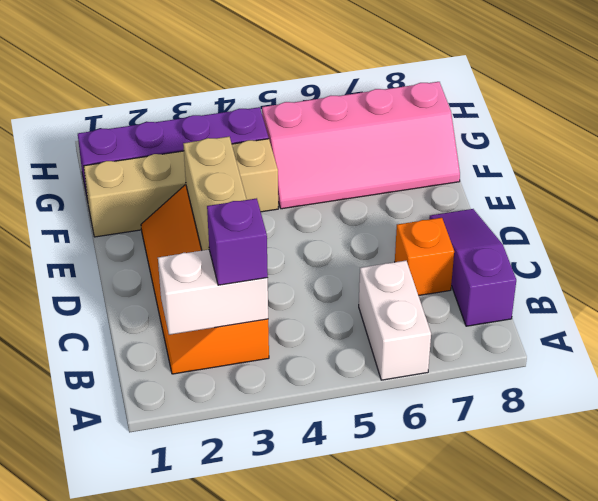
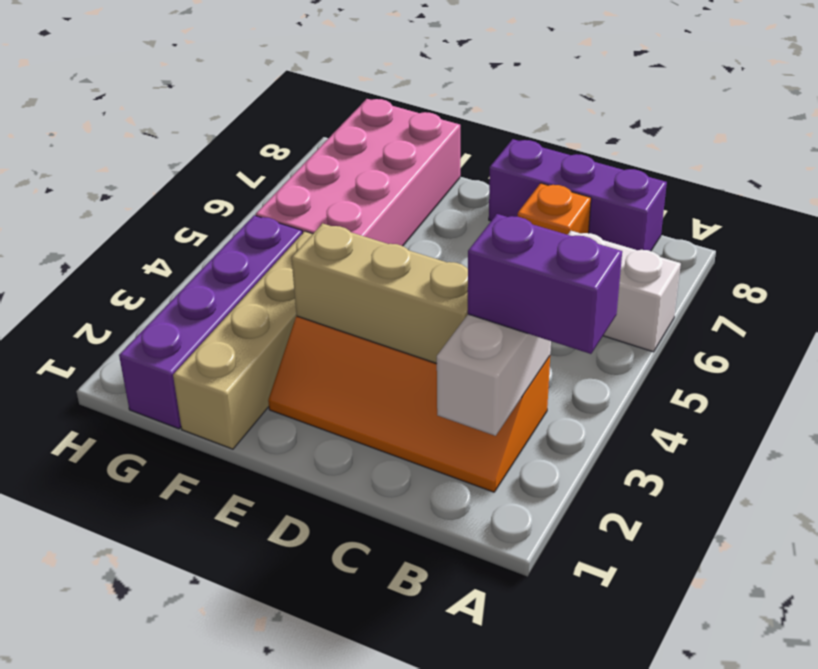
purple 1x1 brick [207,198,268,285] -> purple 1x2 brick [468,214,622,354]
purple 1x3 slope [429,209,516,326] -> purple 1x3 brick [489,139,667,251]
pink 2x4 slope [262,82,460,209] -> pink 2x4 brick [256,99,460,246]

